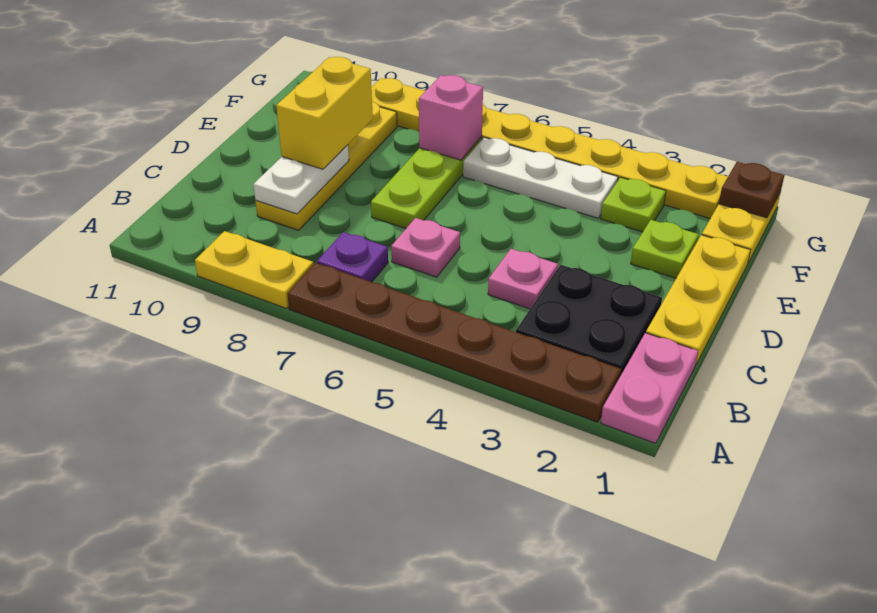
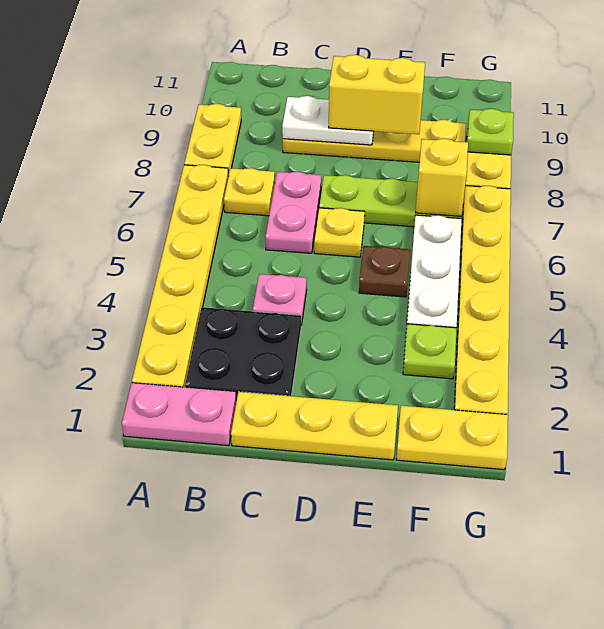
brown 1x6 plate [287,263,621,422] -> yellow 1x6 plate [132,165,229,387]
purple 1x1 plate [317,232,388,282] -> yellow 1x1 plate [224,168,275,216]
pink 1x1 plate [391,218,460,277] -> pink 1x2 plate [265,172,321,253]
none -> yellow 1x1 plate [314,208,365,257]
lime 1x1 plate [631,220,699,278] -> lime 1x1 plate moved to [467,109,514,155]
pink 1x1 brick [419,75,483,160] -> yellow 1x1 brick [416,139,468,216]
brown 1x1 plate [719,162,784,218] -> brown 1x1 plate moved to [359,246,410,297]

